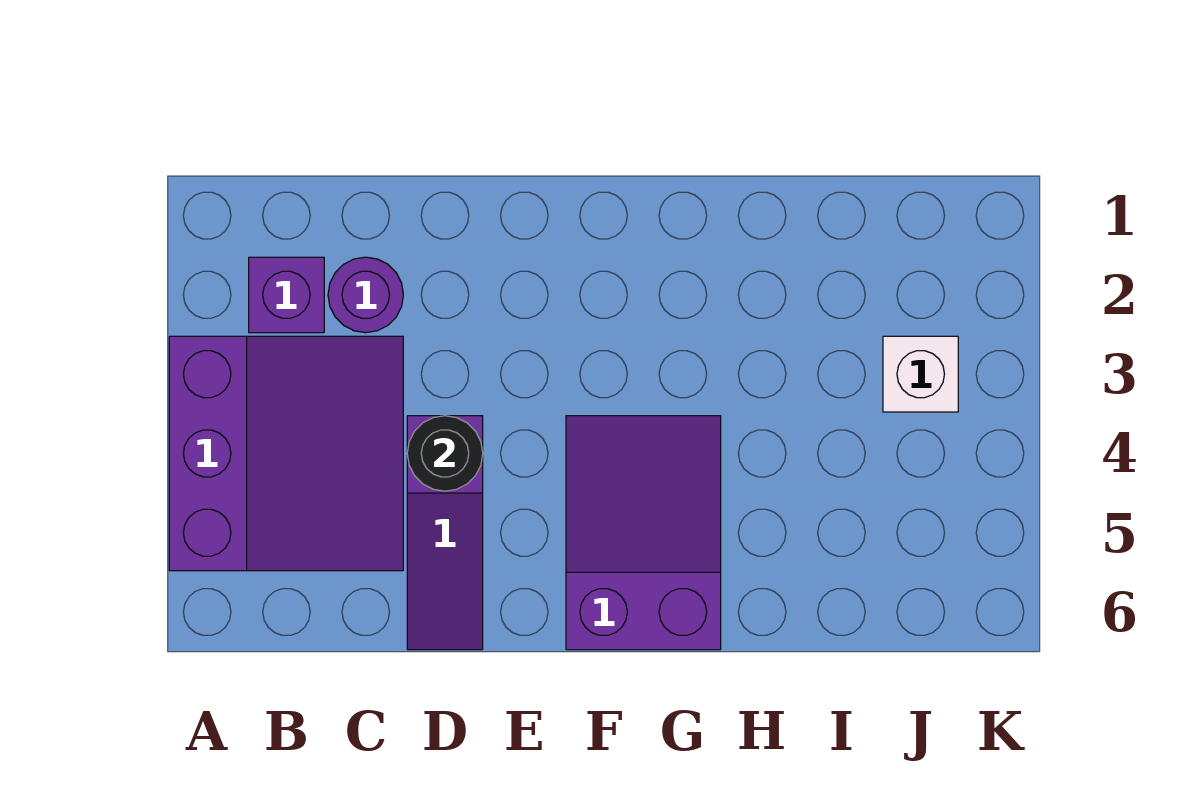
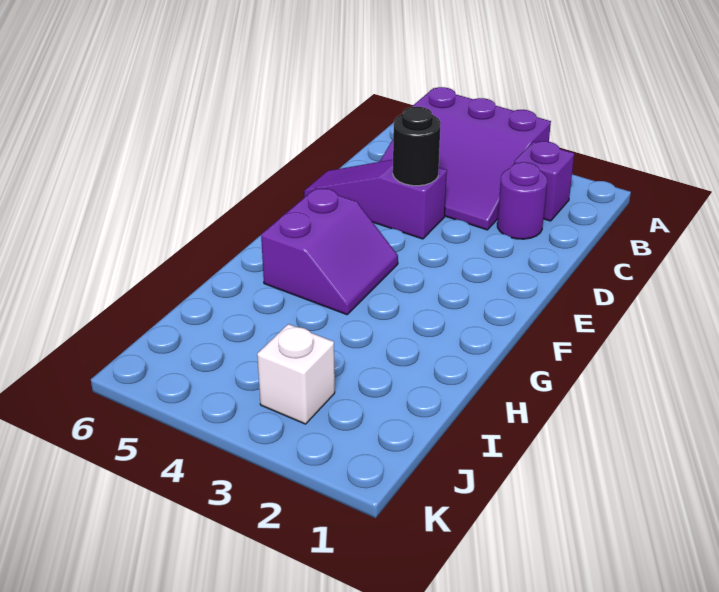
purple 2x3 slope [566,416,721,650] -> purple 2x2 slope [261,188,398,315]

